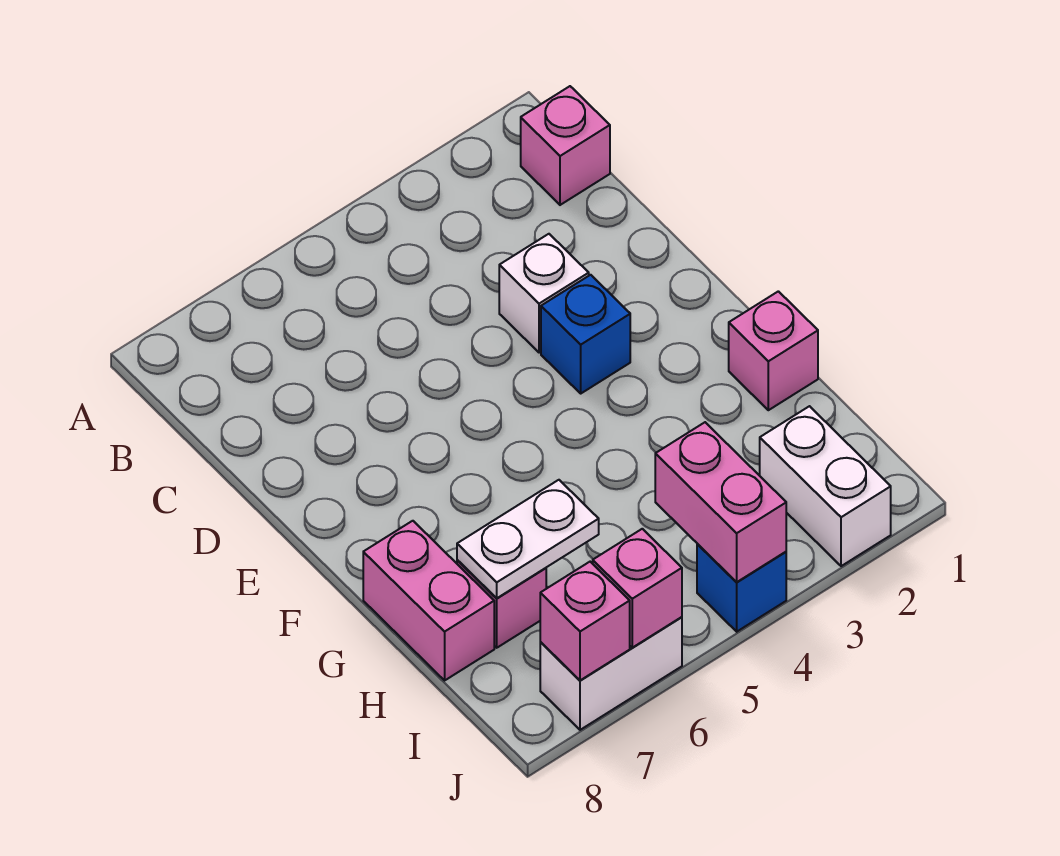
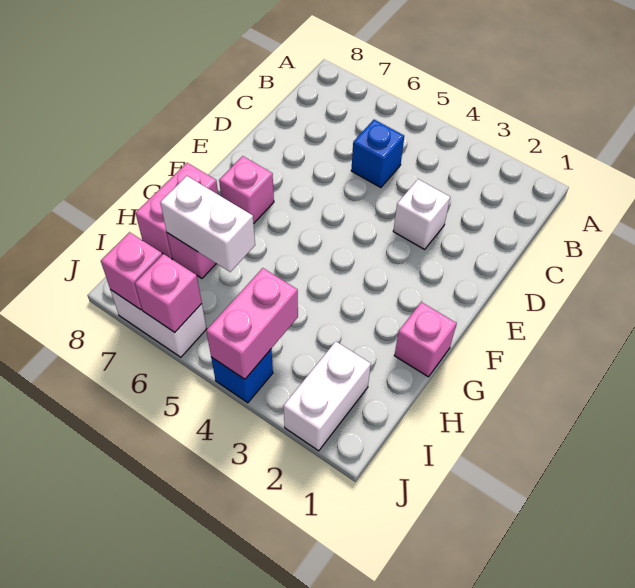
pink 1x1 brick [521,86,610,205] -> pink 1x1 brick moved to [219,156,274,224]
blue 1x1 brick [541,275,630,393] -> blue 1x1 brick moved to [351,120,404,188]
white 1x2 plate [457,480,599,598] -> white 1x2 brick [160,176,255,272]

